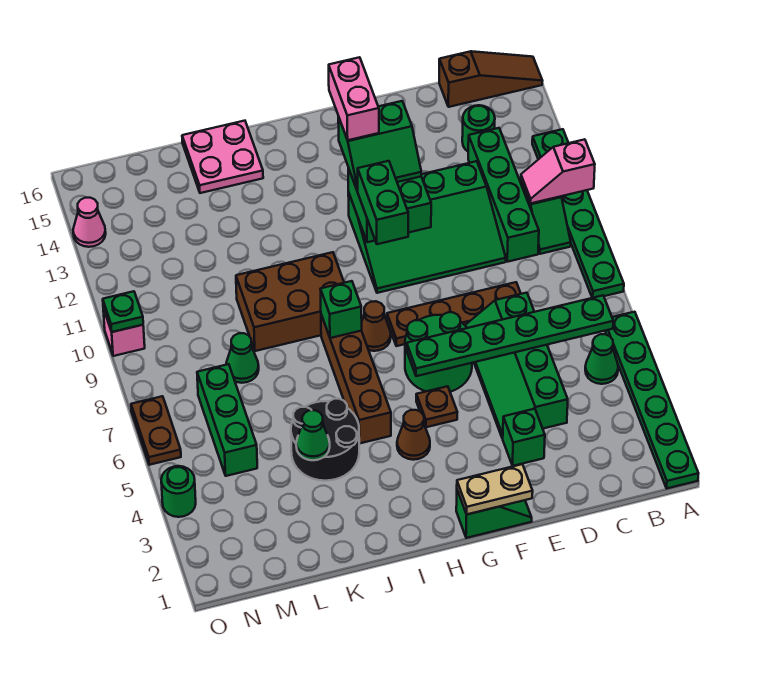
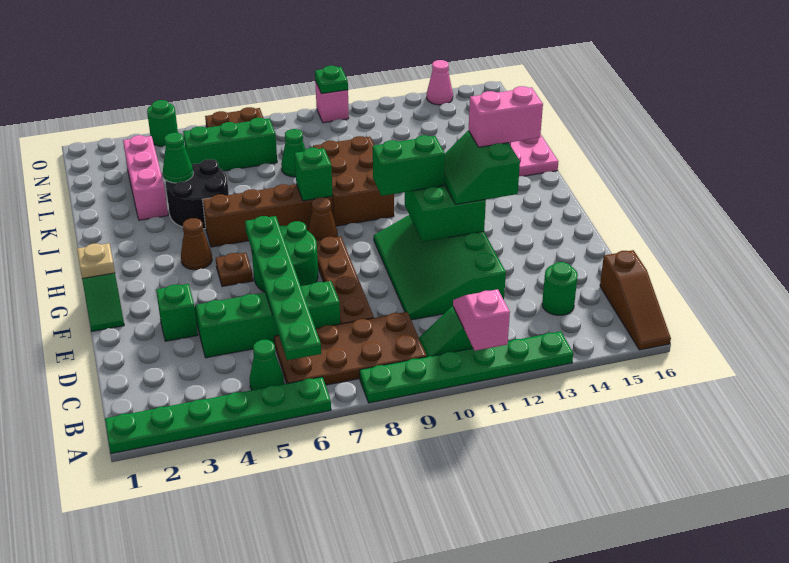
none -> brown 2x4 plate [274,312,427,385]
green 1x4 brick [468,128,539,262] -> none
tan 1x2 plate [457,464,533,514] -> tan 1x1 plate [77,243,115,278]
none -> pink 1x3 brick [123,135,168,220]

